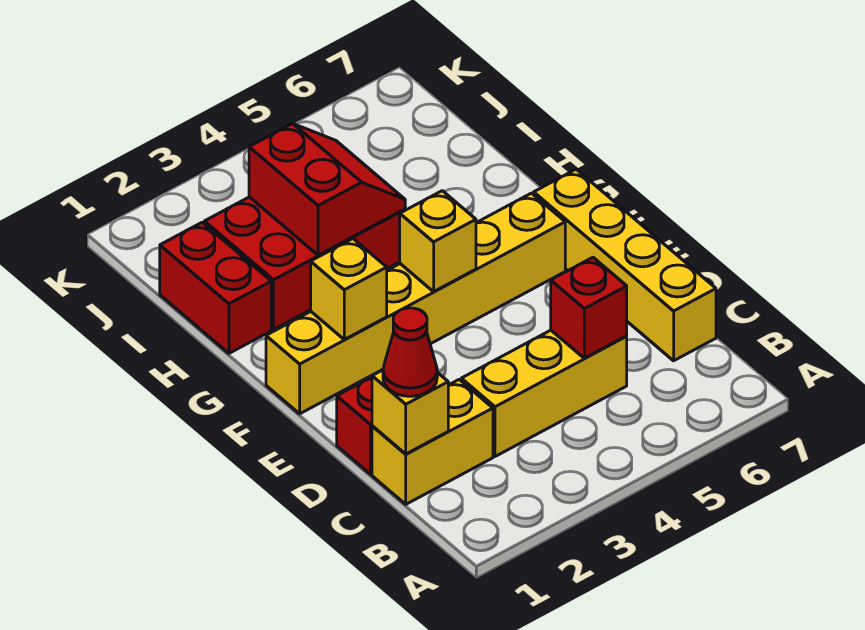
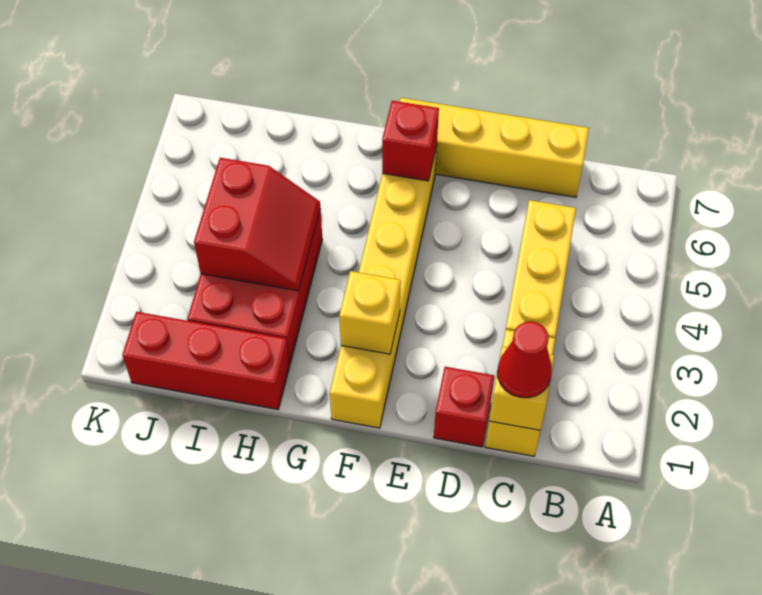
red 1x1 brick [551,257,627,358] -> red 1x1 brick moved to [382,101,439,181]
yellow 1x1 brick [400,191,476,292] -> none
red 1x2 brick [160,222,271,353] -> red 1x3 brick [122,312,290,410]
red 2x2 slope [249,123,405,255] -> red 2x2 slope turned to [194,158,320,291]

